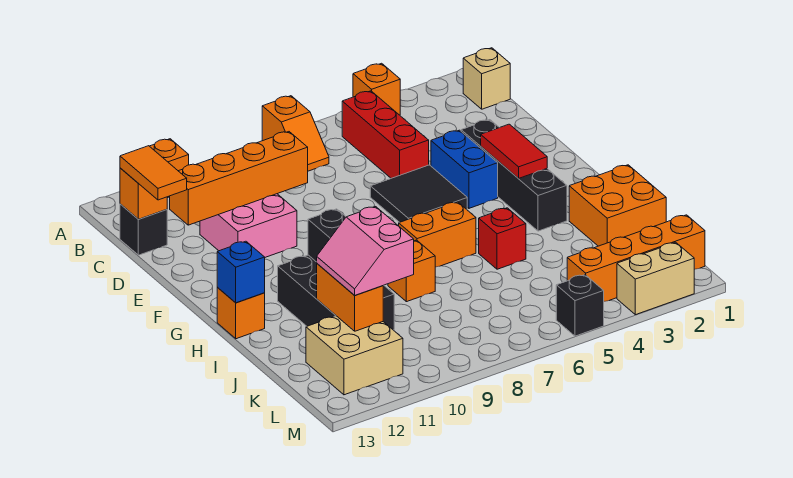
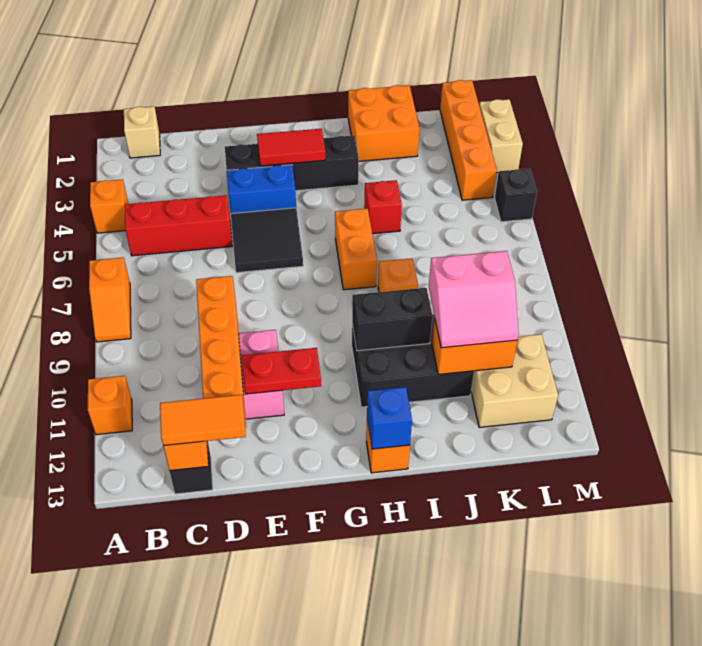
orange 1x2 slope [262,96,329,171] -> orange 1x2 slope turned to [89,257,131,342]
none -> red 1x2 plate [242,348,321,394]

